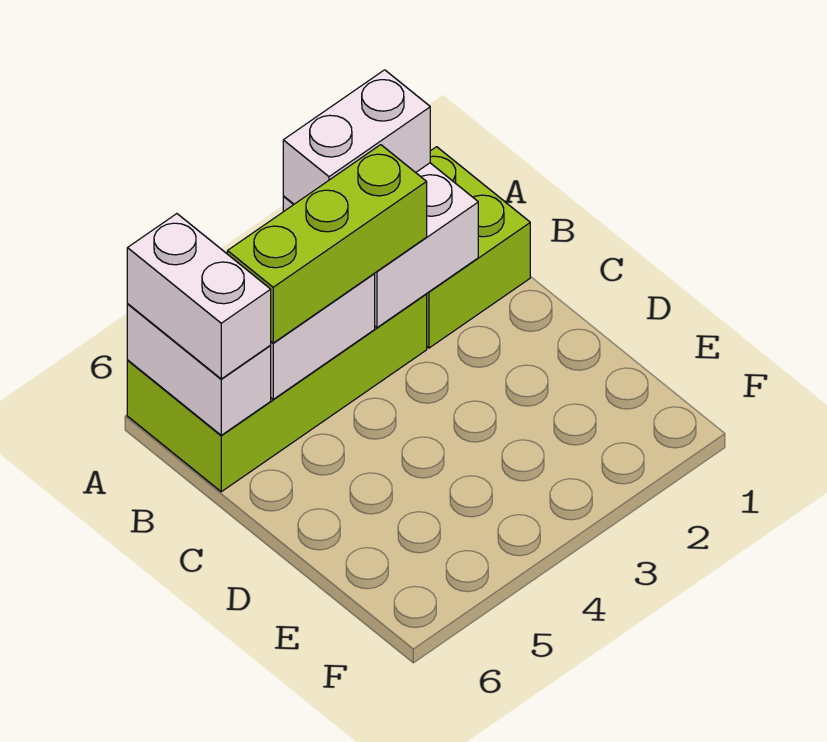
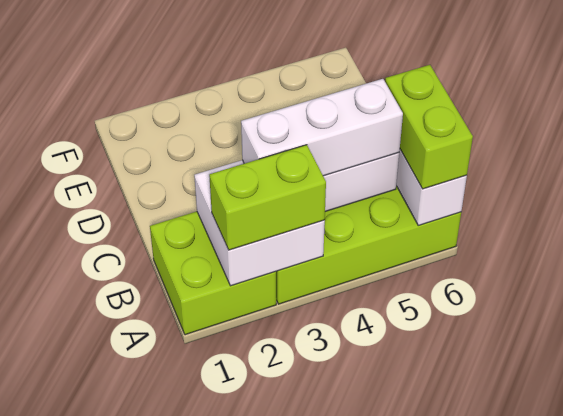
white 1x2 brick [283,70,430,204] -> lime 1x2 brick [209,145,326,250]
white 1x2 brick [127,214,271,379] -> lime 1x2 brick [385,65,473,189]
lime 1x3 brick [227,145,427,343] -> white 1x3 brick [241,79,403,176]

